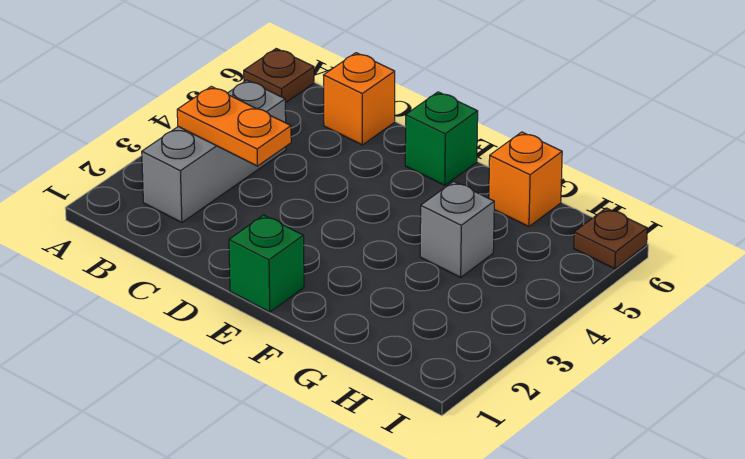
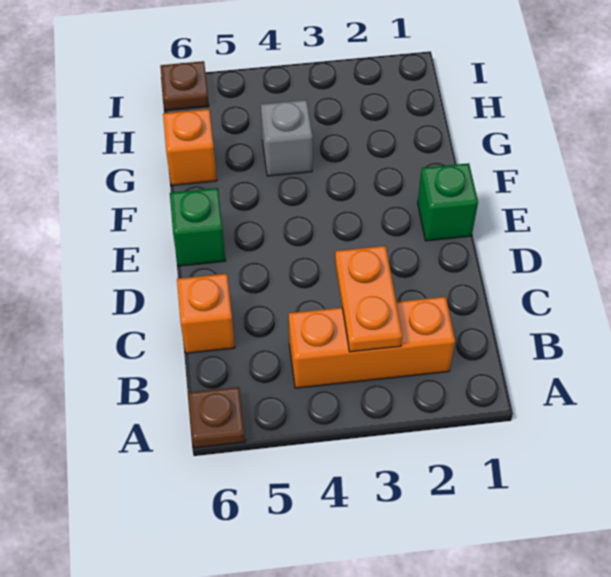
grey 1x3 brick [142,80,286,222] -> orange 1x3 brick [289,297,455,388]

